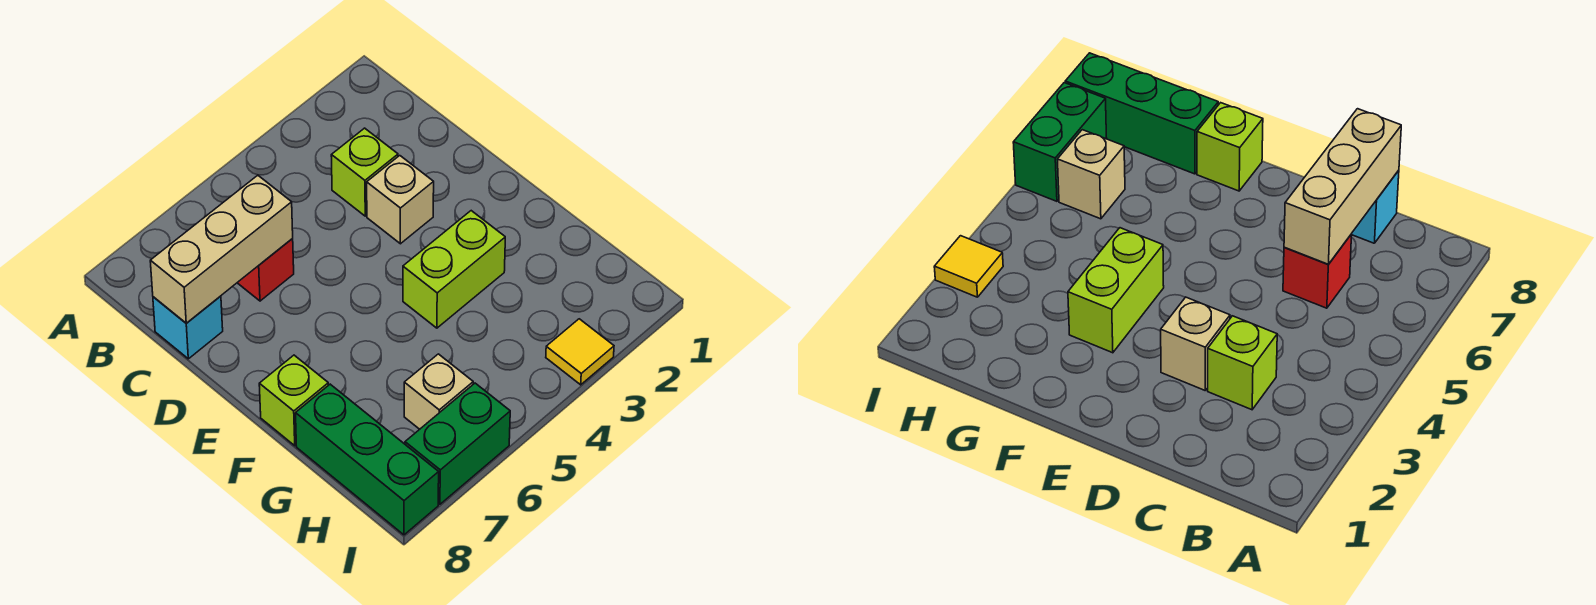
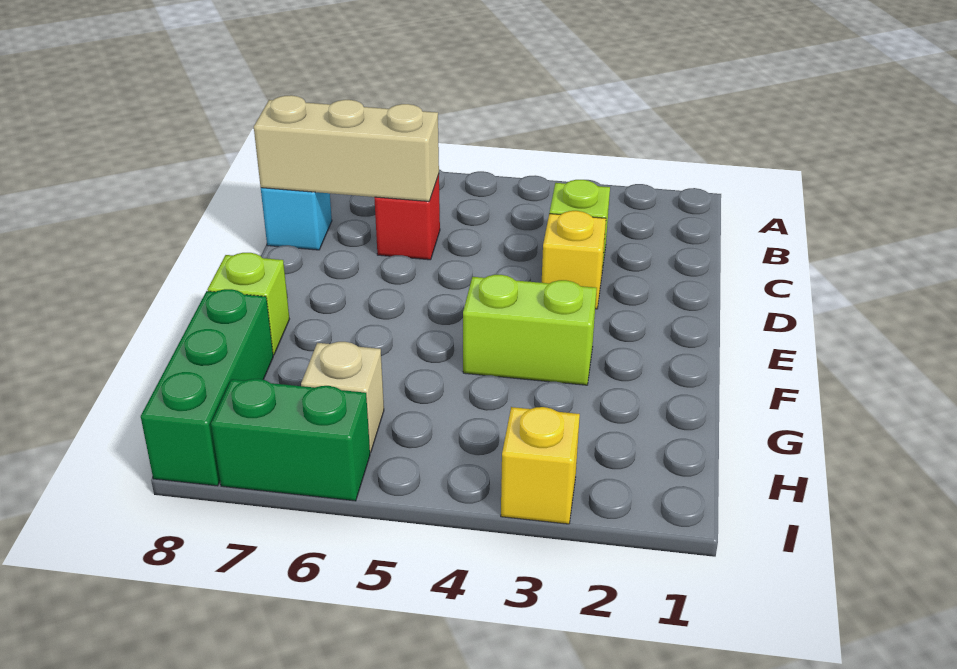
tan 1x1 brick [367,156,434,244] -> yellow 1x1 brick [542,211,606,309]
yellow 1x1 tile [546,319,614,385] -> yellow 1x1 brick [501,407,580,524]

